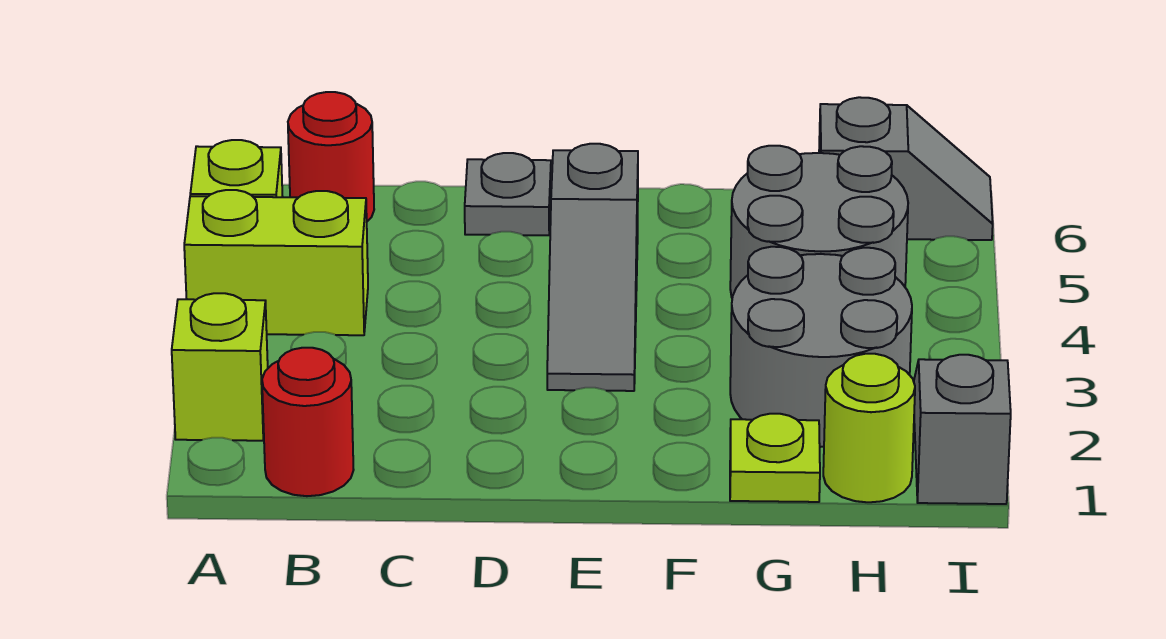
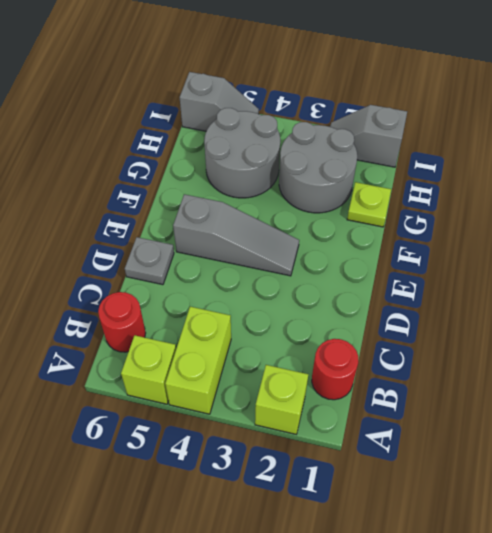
lime 1x1 round brick [823,354,915,502] -> none
grey 1x2 slope [819,97,993,240] -> grey 1x2 slope turned to [180,72,259,131]

